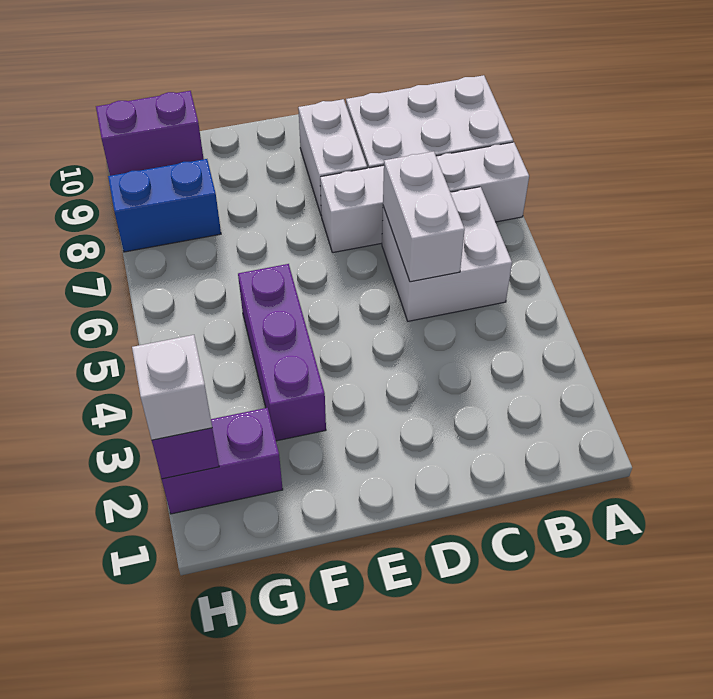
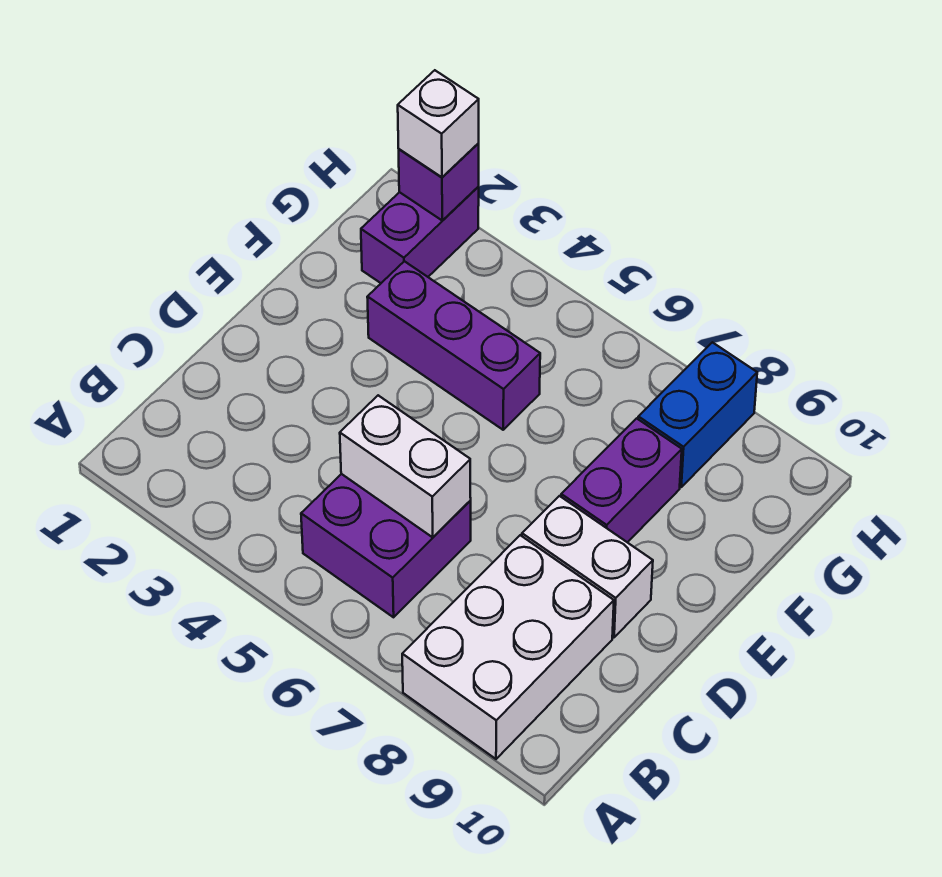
white 1x4 brick [320,142,529,253] -> none
white 2x2 brick [382,187,512,321] -> purple 2x2 brick [301,474,471,617]
purple 1x2 brick [96,91,204,176] -> purple 1x2 brick moved to [561,418,682,542]

